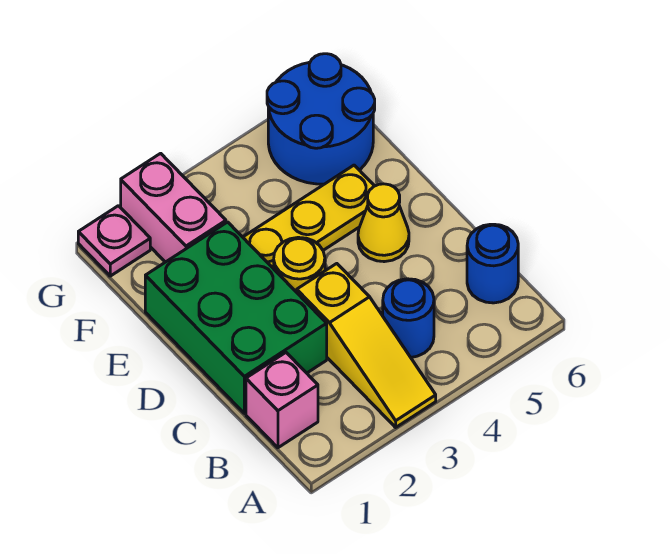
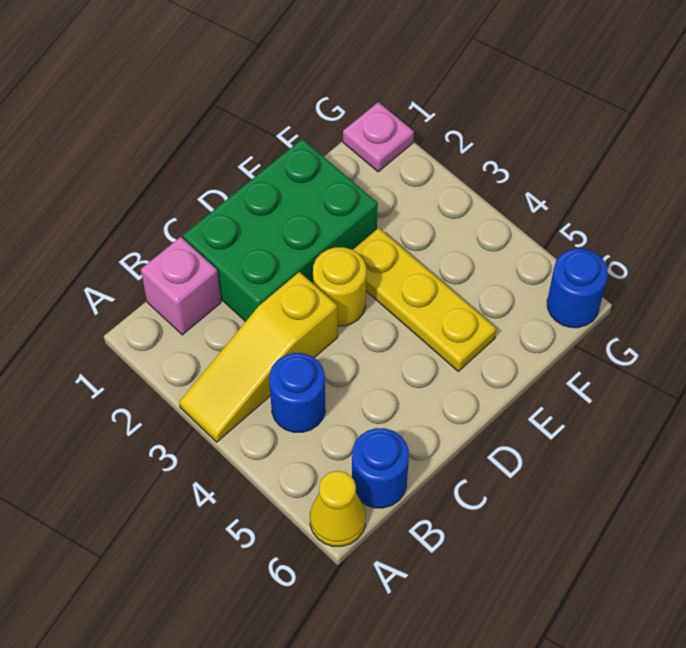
yellow 1x1 cone [358,184,409,262] -> yellow 1x1 cone moved to [310,471,366,546]
pink 1x2 brick [121,153,226,262] -> none
blue 2x2 round brick [267,54,375,184] -> blue 1x1 round brick [547,249,608,328]

